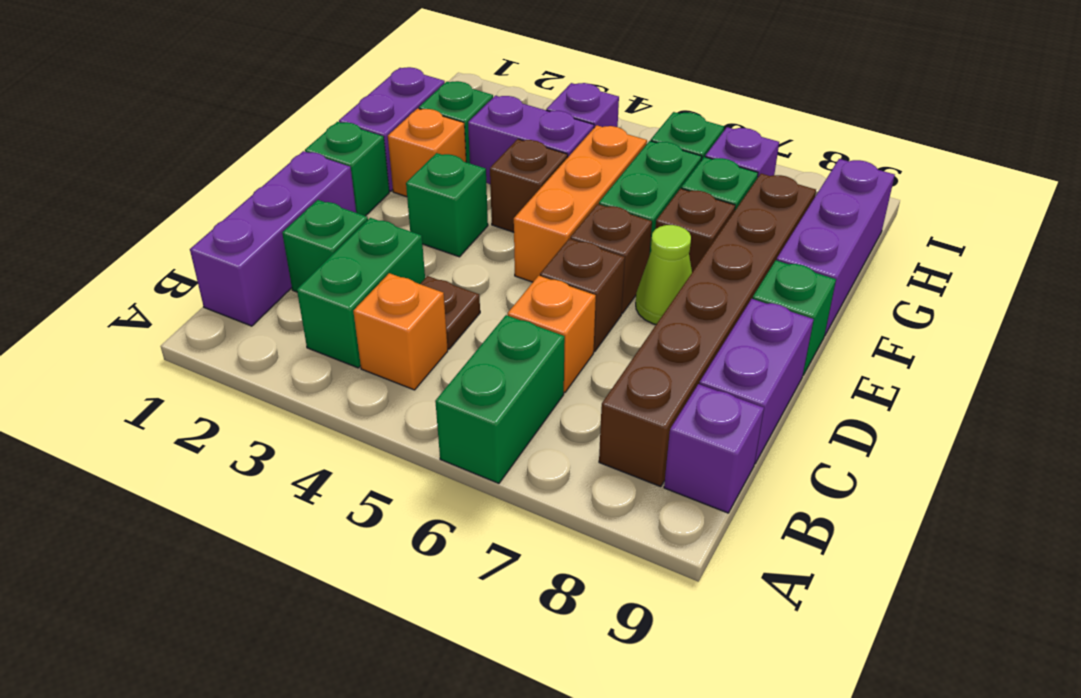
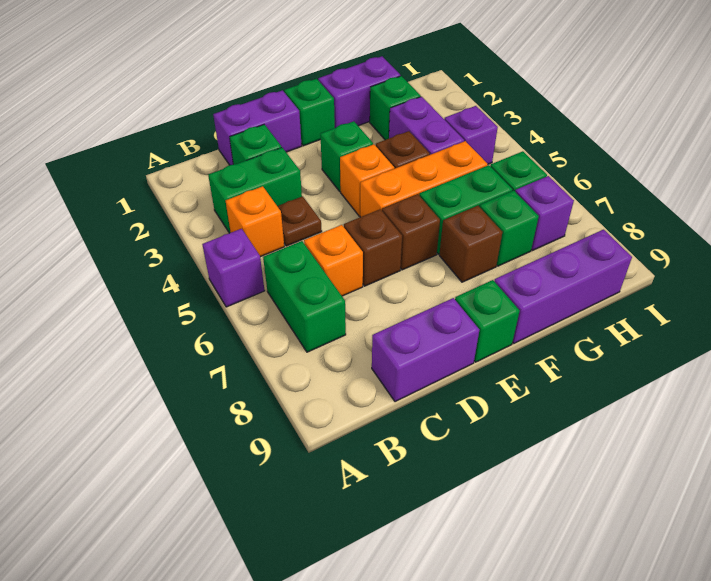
green 1x2 brick [435,315,565,483] -> green 1x2 brick turned to [263,241,346,352]
purple 1x3 brick [190,151,356,326] -> purple 1x2 brick [213,90,302,165]
brown 1x6 brick [599,174,816,487] -> none
purple 1x1 brick [664,384,764,513] -> purple 1x1 brick moved to [202,229,265,307]
lime 1x1 cone [636,225,692,324] -> none
orange 1x1 brick [388,109,466,197] -> orange 1x1 brick moved to [340,144,394,216]

